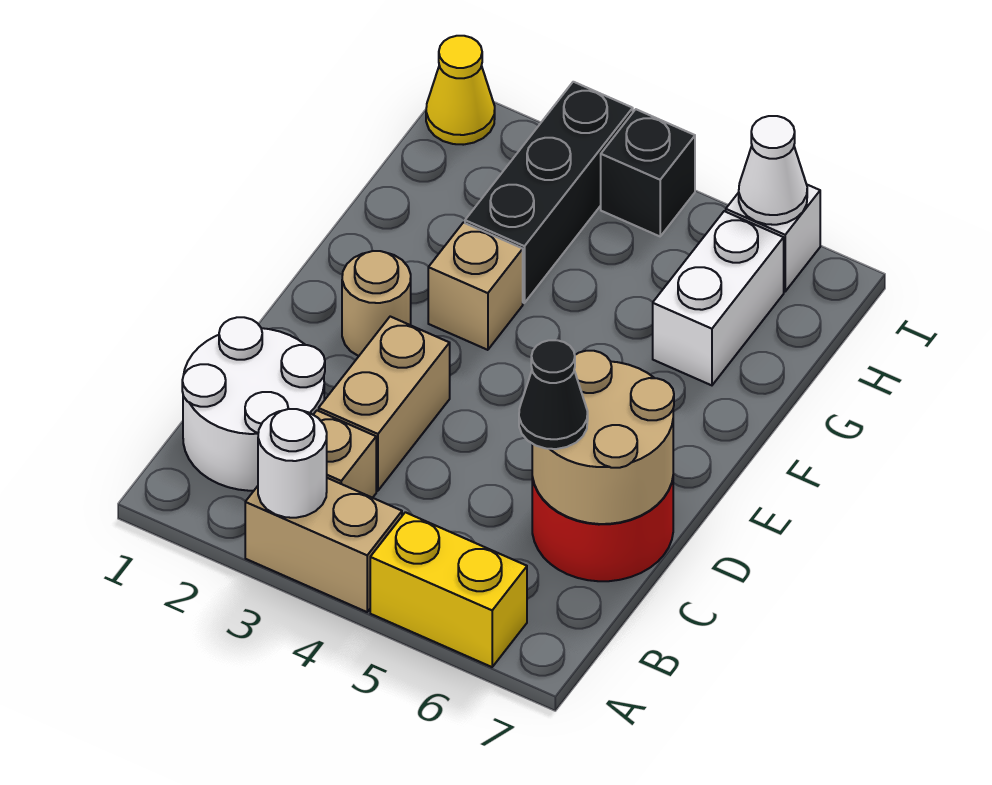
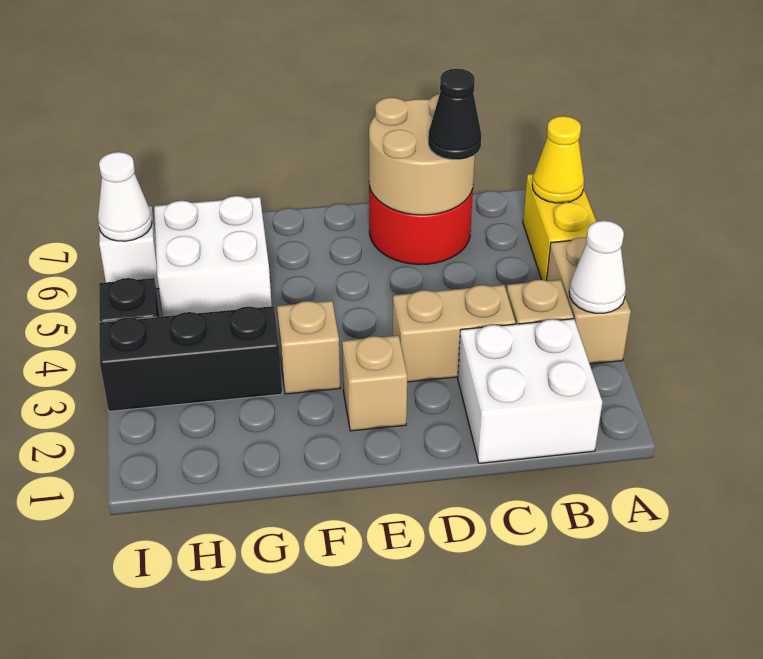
white 1x1 round brick [258,409,327,518] -> white 1x1 cone [569,221,626,313]
white 2x2 round brick [182,317,325,491] -> white 2x2 brick [458,319,602,463]
tan 1x1 round brick [342,251,411,356] -> tan 1x1 brick [342,336,407,431]
white 1x2 brick [653,211,784,385] -> white 2x2 brick [154,196,272,316]
yellow 1x1 cone [426,36,495,145] -> yellow 1x1 cone moved to [532,116,584,203]

